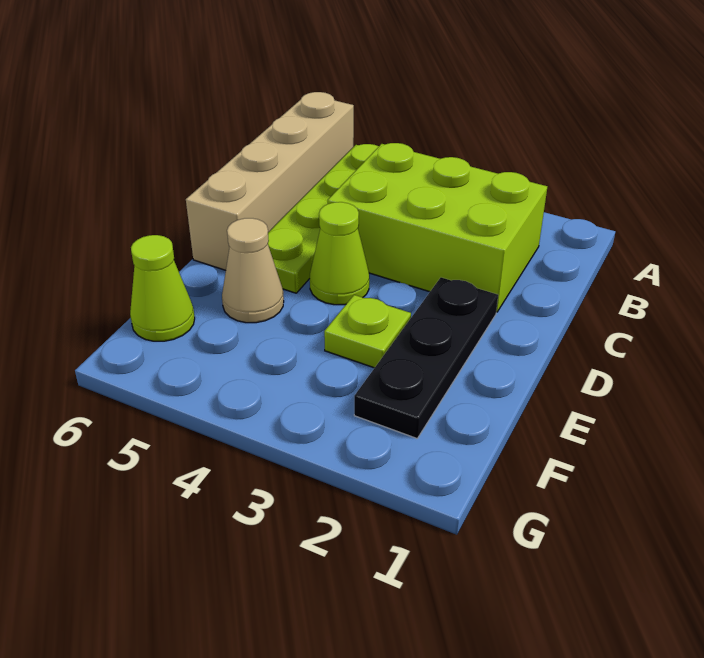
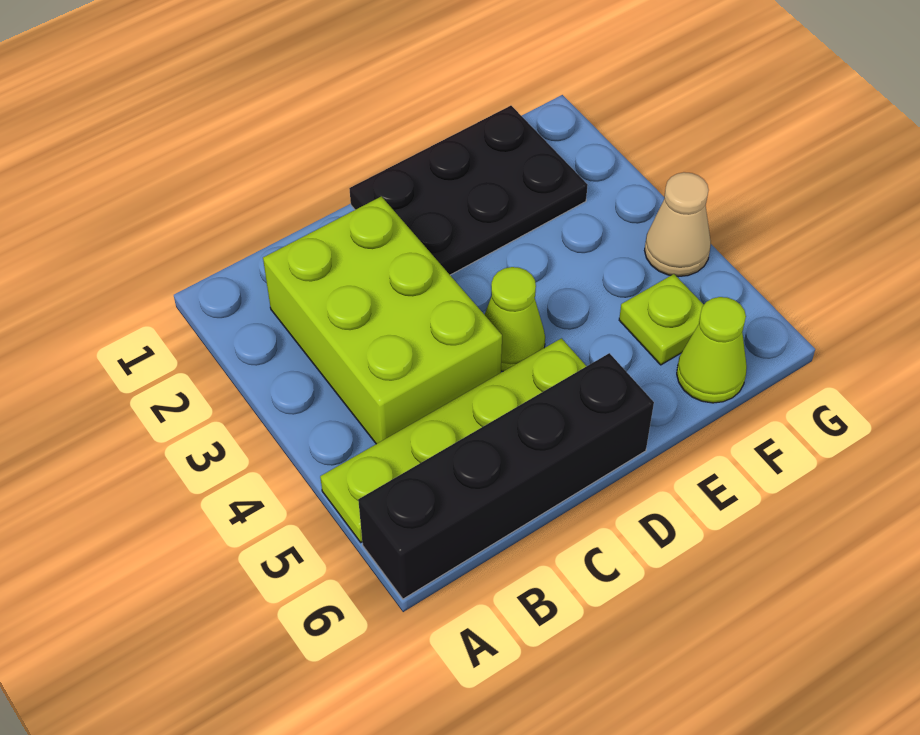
tan 1x4 brick [186,92,354,270] -> black 1x4 brick [358,353,654,599]
black 1x3 plate [354,277,498,438] -> black 2x3 plate [349,106,588,275]
lime 1x1 plate [324,295,411,368] -> lime 1x1 plate moved to [619,274,704,365]
tan 1x1 cone [222,218,284,323] -> tan 1x1 cone moved to [645,172,711,277]

